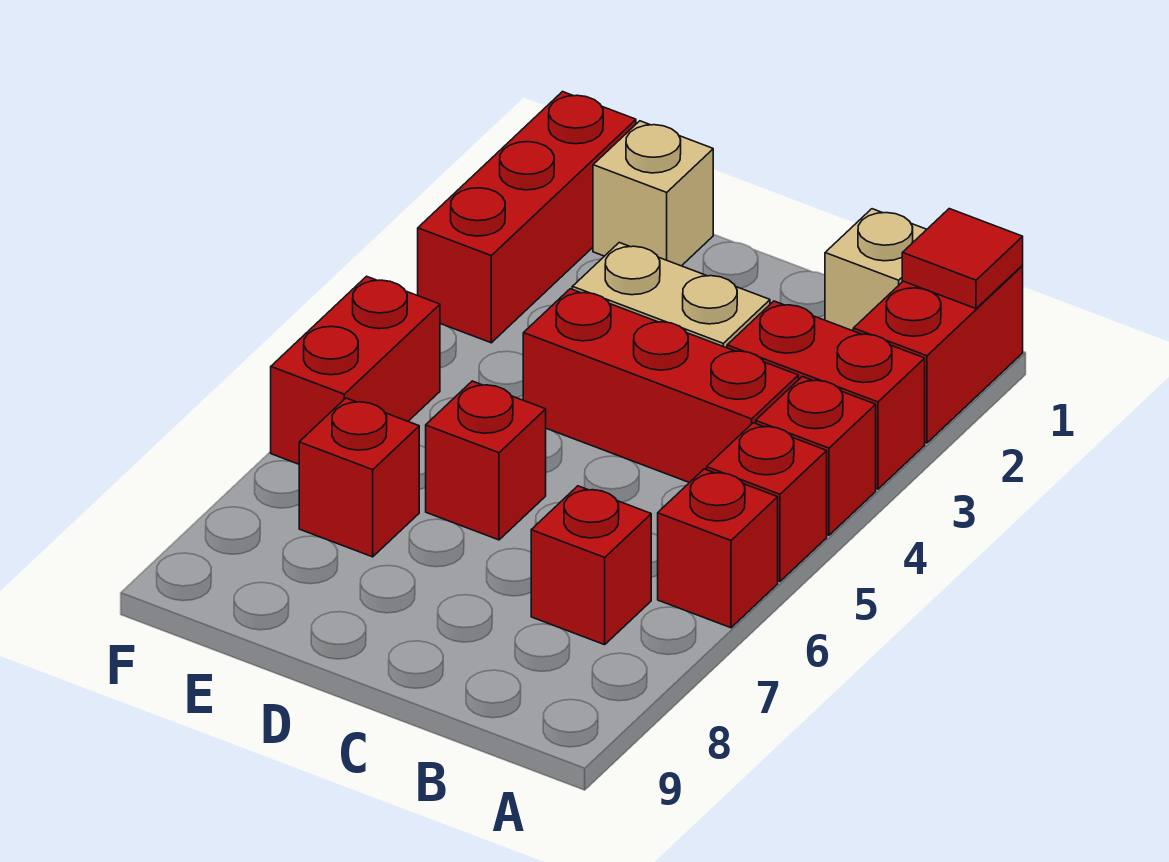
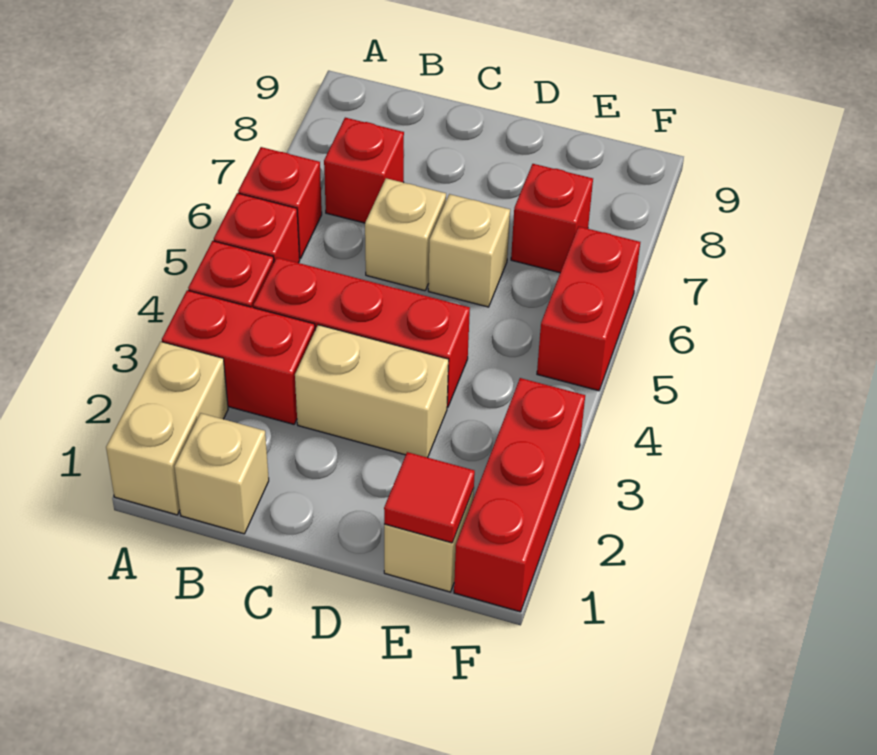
red 1x2 brick [853,266,1023,443] -> tan 1x2 brick [106,342,228,515]
red 1x1 tile [902,209,1023,309] -> red 1x1 tile moved to [384,452,475,543]
none -> tan 1x1 brick [365,178,446,291]
red 1x1 brick [426,381,546,540] -> tan 1x1 brick [428,194,510,307]

